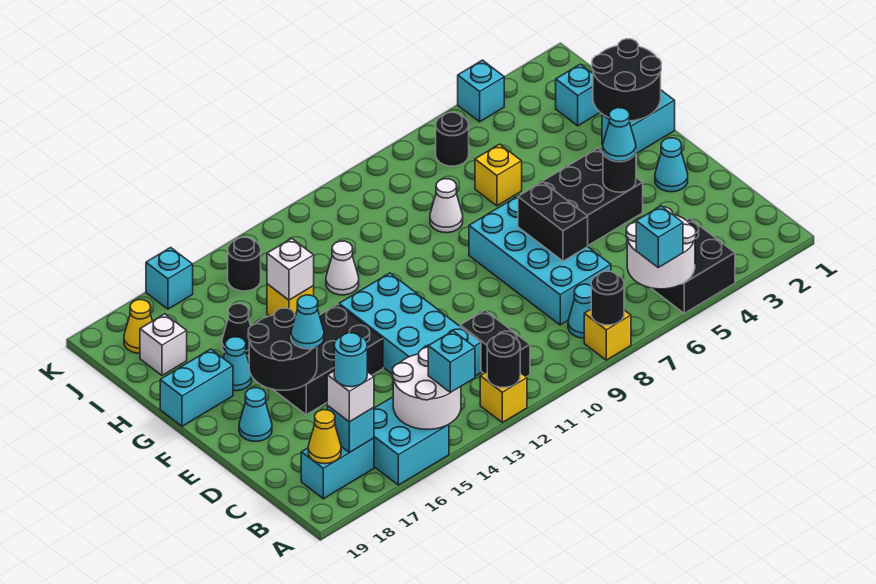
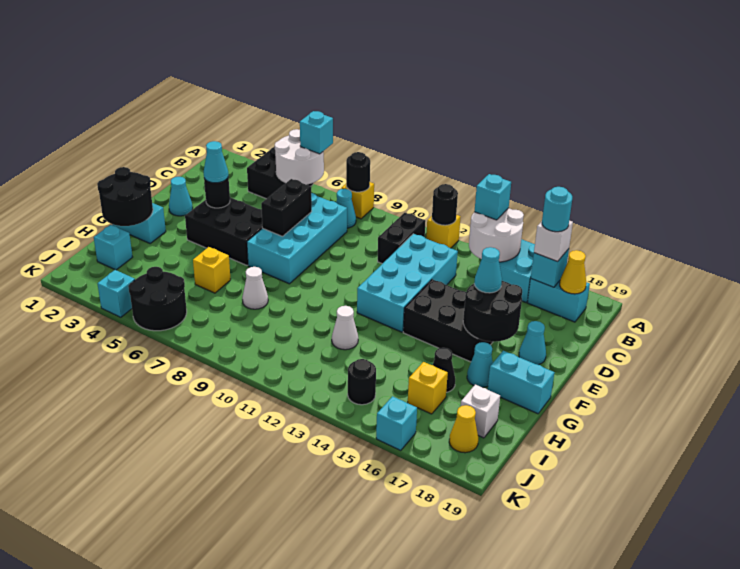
yellow 1x1 brick [267,284,314,316] -> yellow 1x1 brick moved to [408,362,448,414]
white 1x1 brick [267,238,314,300] -> none
black 1x1 round brick [436,112,469,166] -> black 2x2 round brick [128,267,187,331]

